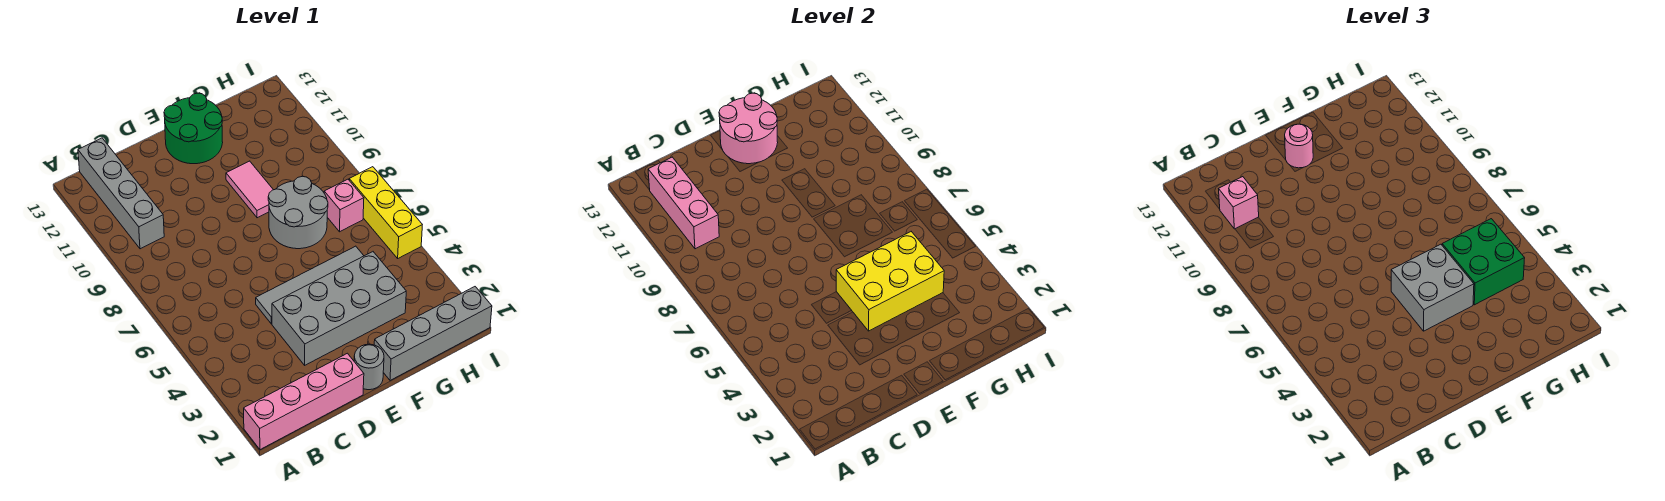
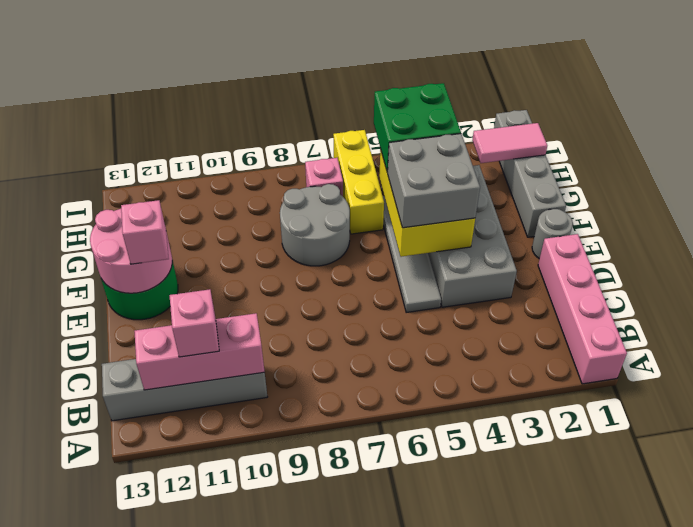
pink 1x1 round brick [1285,124,1313,168] -> pink 1x1 brick [121,200,168,264]
pink 1x2 tile [226,161,273,218] -> pink 1x2 tile moved to [472,123,547,163]
yellow 1x3 brick [349,167,422,258] -> yellow 1x3 brick turned to [333,130,384,234]

